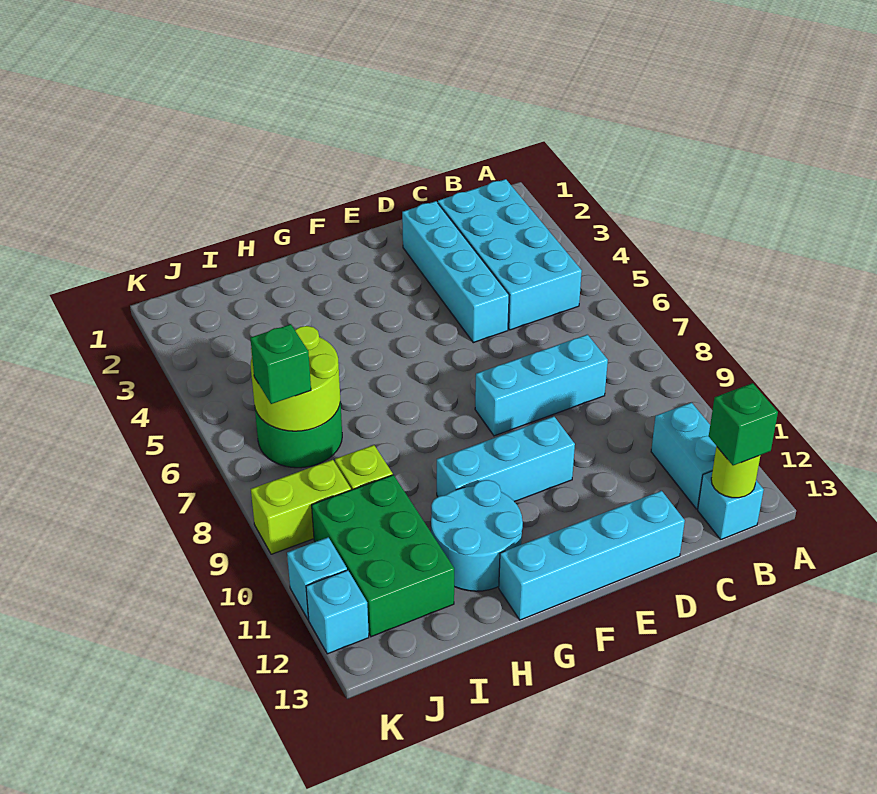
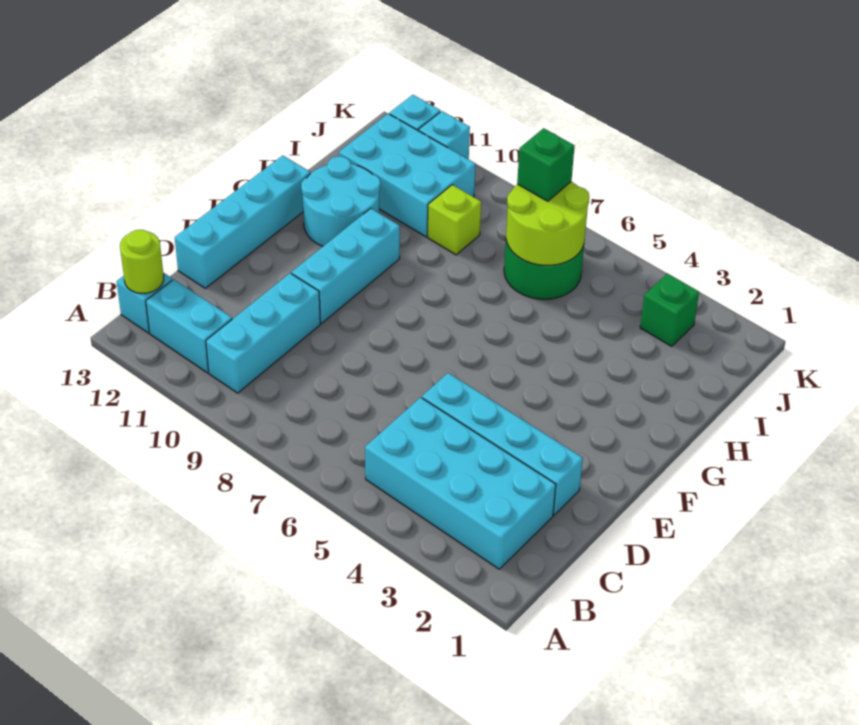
green 1x1 brick [709,383,778,465] -> green 1x1 brick moved to [640,273,699,346]
cyan 1x3 brick [475,335,608,436] -> cyan 1x3 brick moved to [206,273,320,393]
green 2x3 brick [312,475,454,637] -> cyan 2x3 brick [339,114,475,237]
lime 1x2 brick [251,460,351,554] -> none

